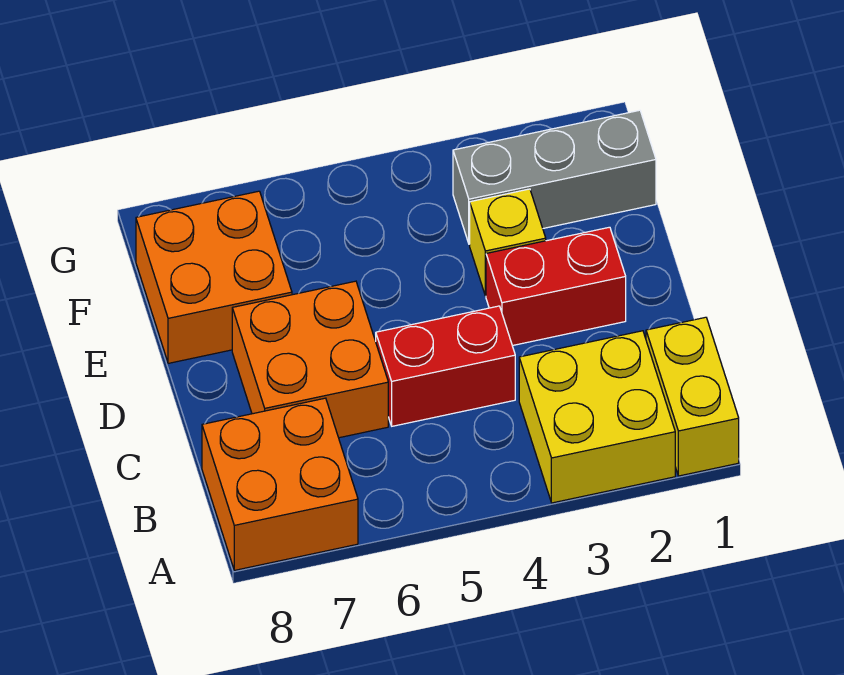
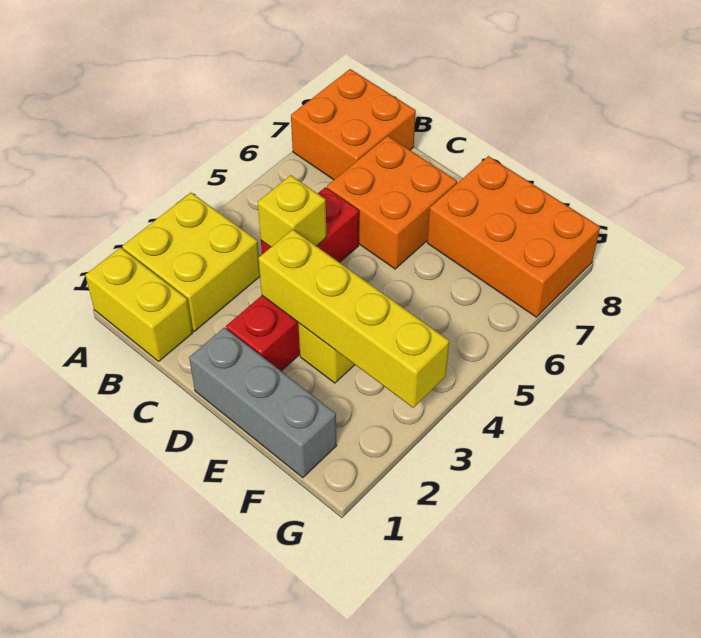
none -> yellow 1x1 brick [258,175,326,247]
none -> yellow 1x4 brick [258,229,449,408]
orange 2x2 brick [136,191,292,363] -> orange 2x3 brick [427,156,600,317]
grey 1x3 brick [453,110,656,244] -> grey 1x3 brick turned to [189,328,337,478]

